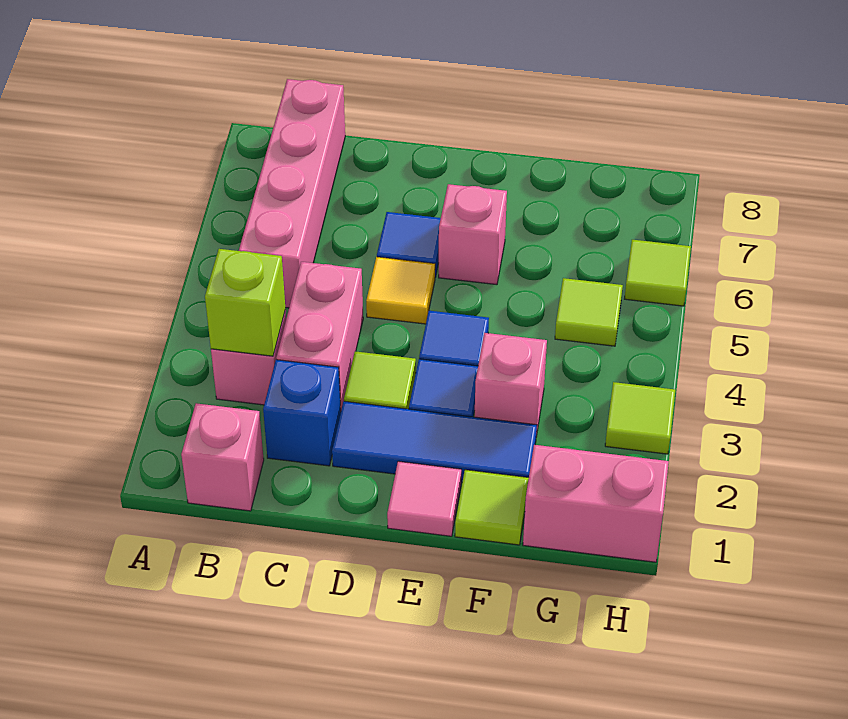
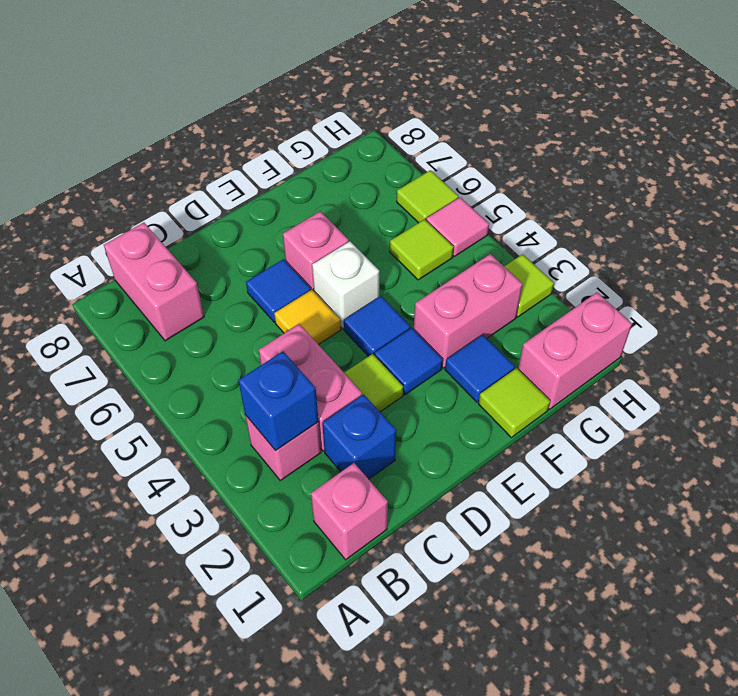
lime 1x1 brick [205,249,285,356] -> blue 1x1 brick [238,352,318,450]
pink 1x4 brick [239,79,345,308] -> pink 1x2 brick [104,223,204,341]
blue 1x3 tile [332,401,537,482] -> blue 1x1 tile [445,335,515,402]
pink 1x1 tile [387,461,461,536] -> pink 1x1 tile moved to [426,197,489,256]
none -> white 1x1 brick [312,241,379,329]
pink 1x1 brick [475,333,547,437] -> pink 1x2 brick [414,254,523,368]

